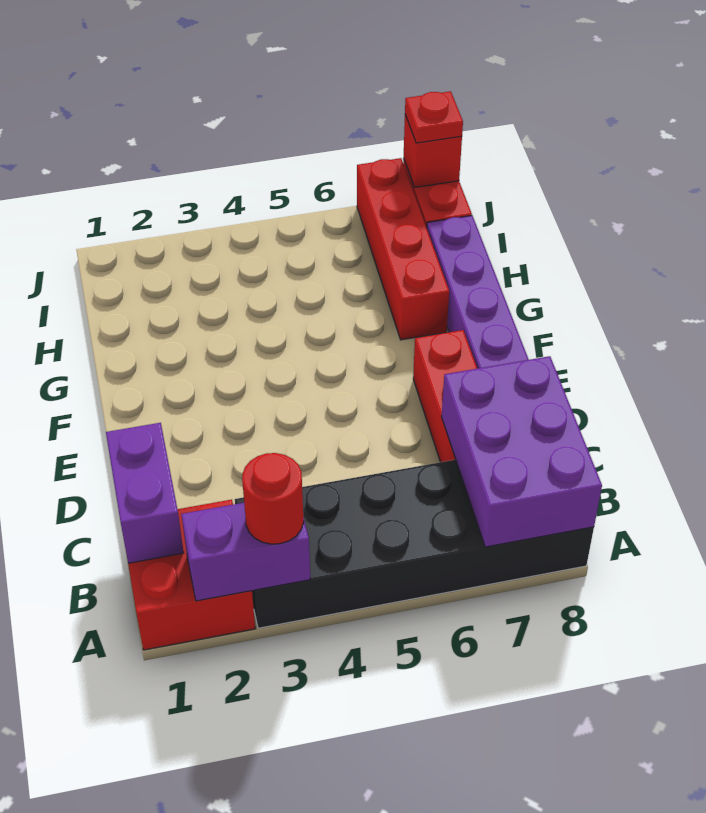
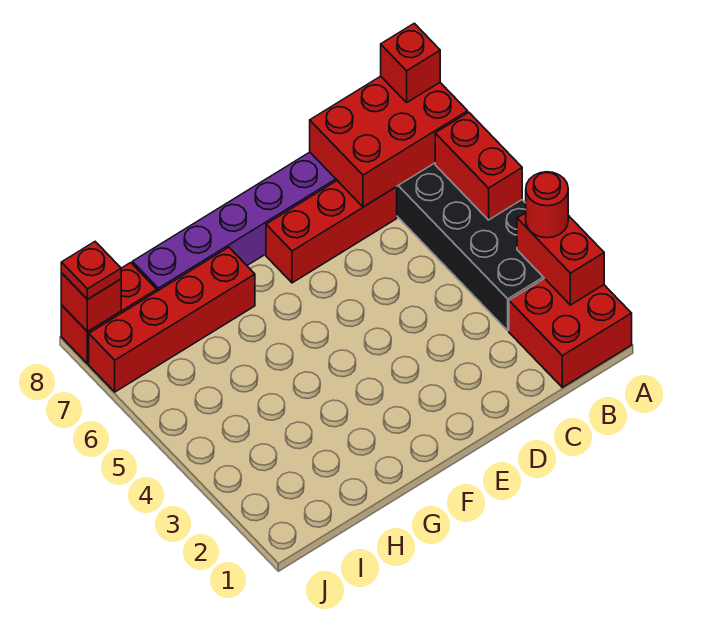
purple 1x2 brick [181,503,310,601] -> red 1x2 brick [517,213,604,305]
none -> red 1x2 brick [435,112,522,220]
purple 2x3 brick [442,356,602,547] -> red 2x3 brick [310,76,468,207]
none -> red 1x1 brick [381,23,440,102]
purple 1x2 brick [106,423,184,563] -> none

